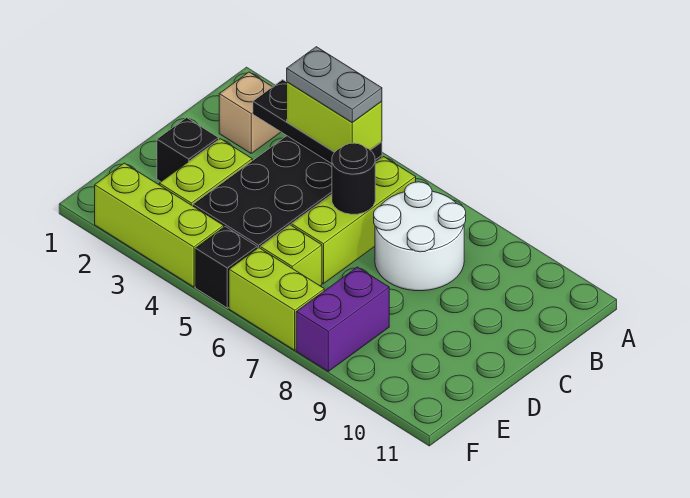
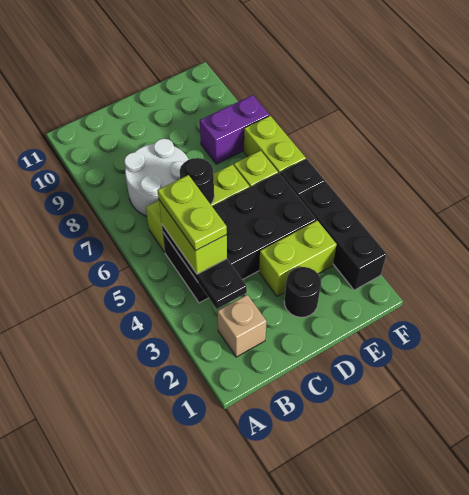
grey 1x2 plate [287,47,382,122] -> lime 1x2 plate [158,175,227,251]
black 1x1 brick [157,118,219,182] -> black 1x1 round brick [284,267,321,317]
lime 1x3 brick [95,163,224,287] -> black 1x3 brick [299,182,386,290]

